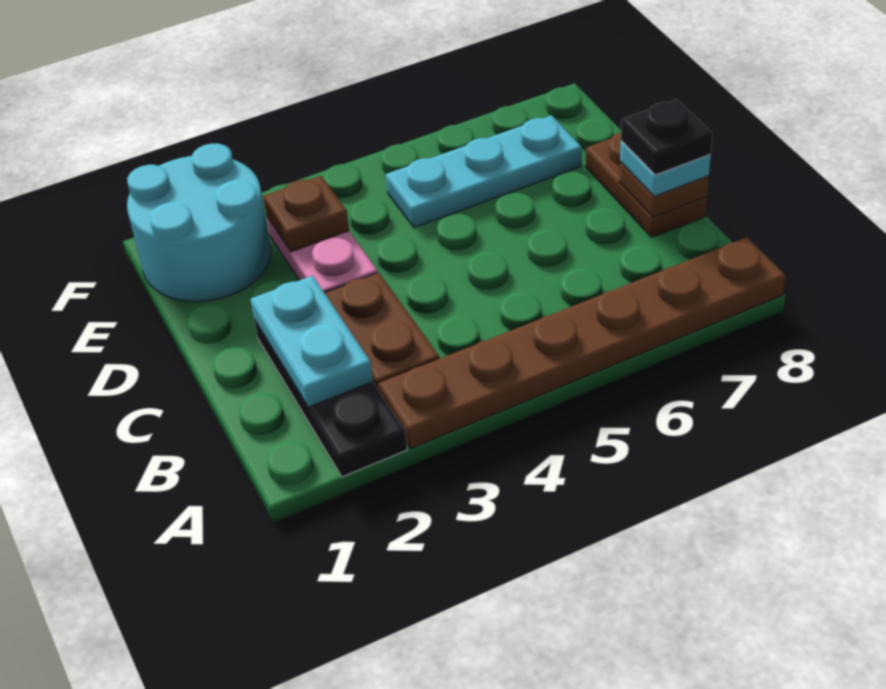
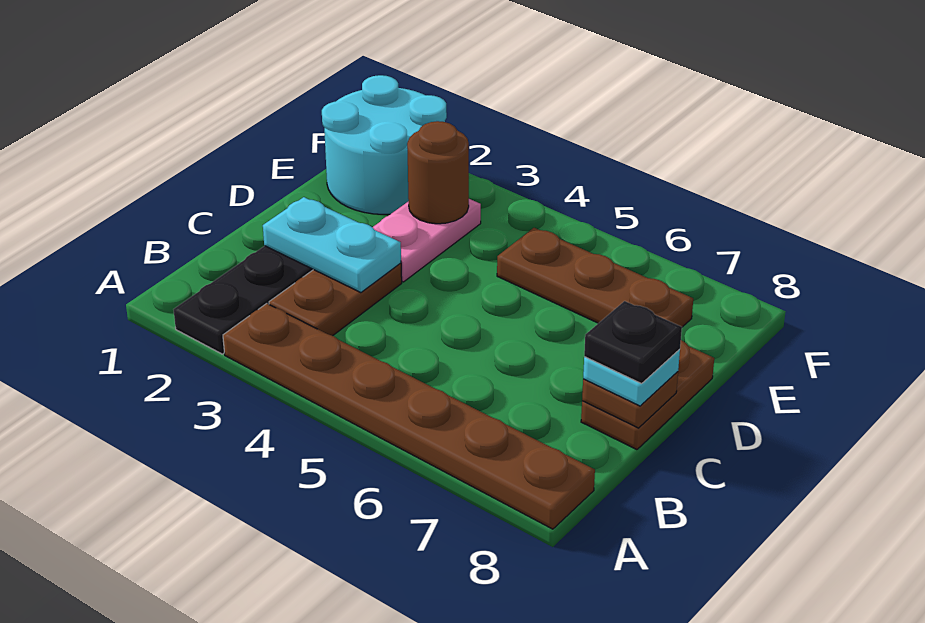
cyan 1x2 plate [250,276,373,407] -> cyan 1x2 plate turned to [263,197,401,293]
brown 1x1 plate [263,176,349,252] -> brown 1x1 round brick [407,121,469,224]
cyan 1x3 plate [386,115,582,228] -> brown 1x3 plate [497,228,693,327]

